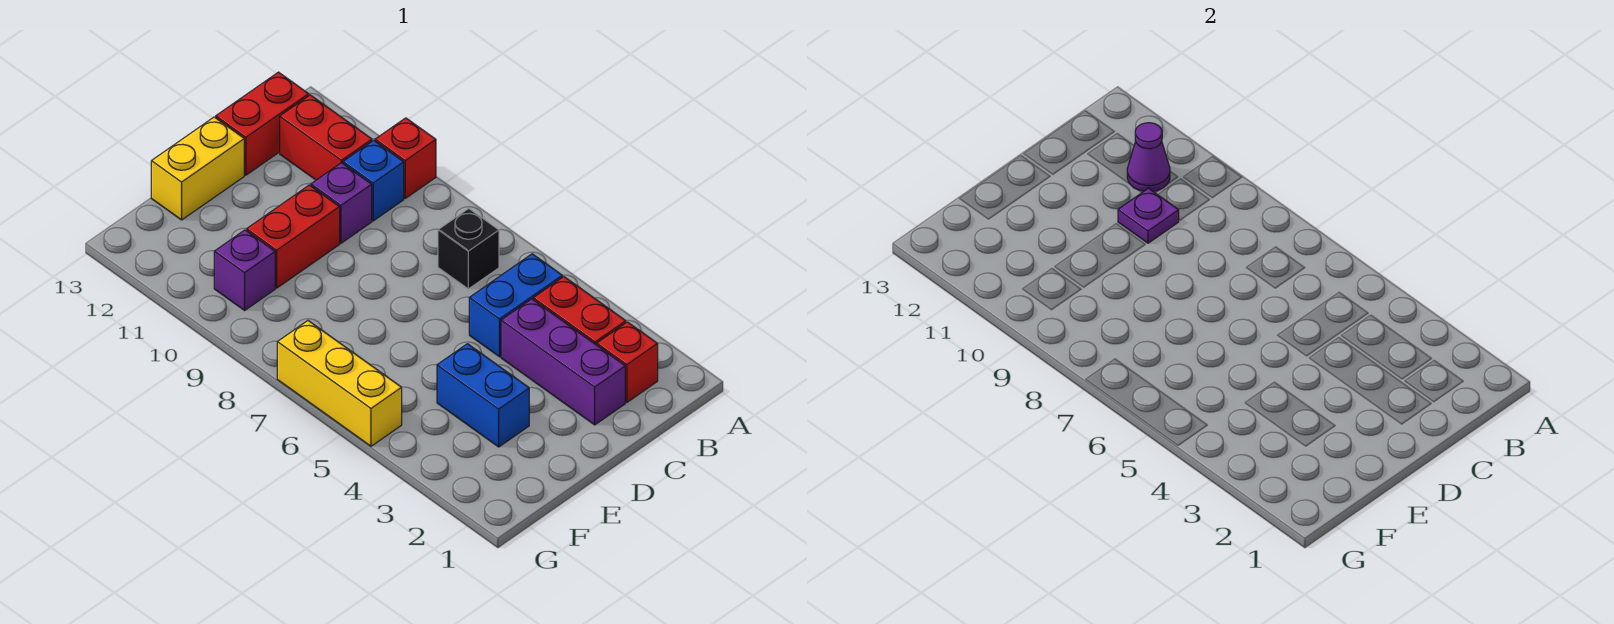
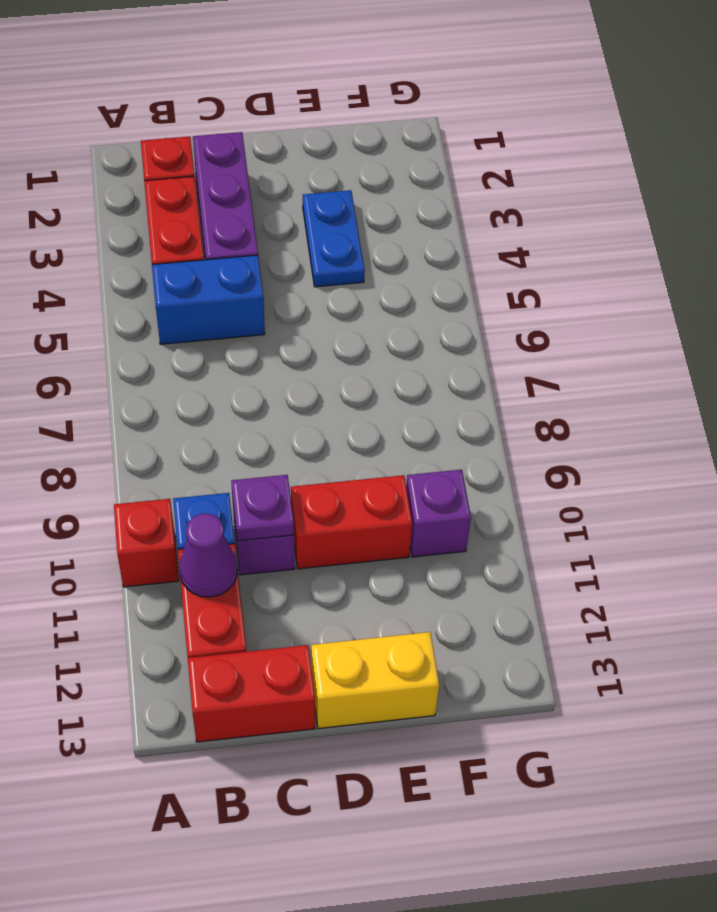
black 1x1 brick [438,208,499,289] -> none
blue 1x2 brick [437,344,529,447] -> blue 1x2 plate [303,190,365,287]
yellow 1x3 brick [277,321,402,446] -> none

